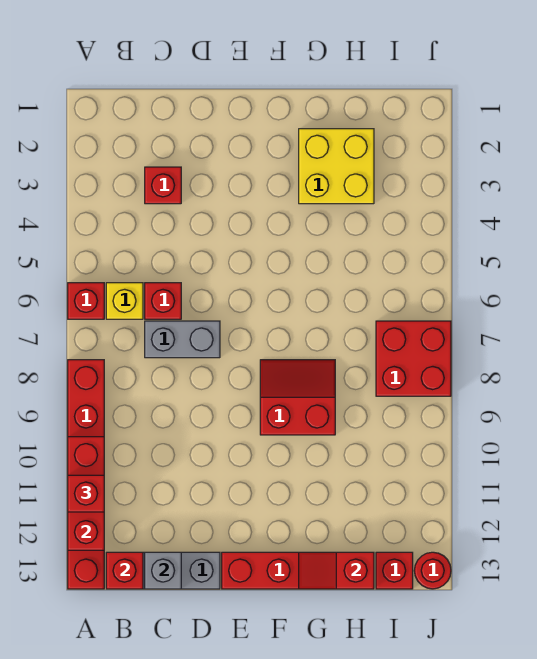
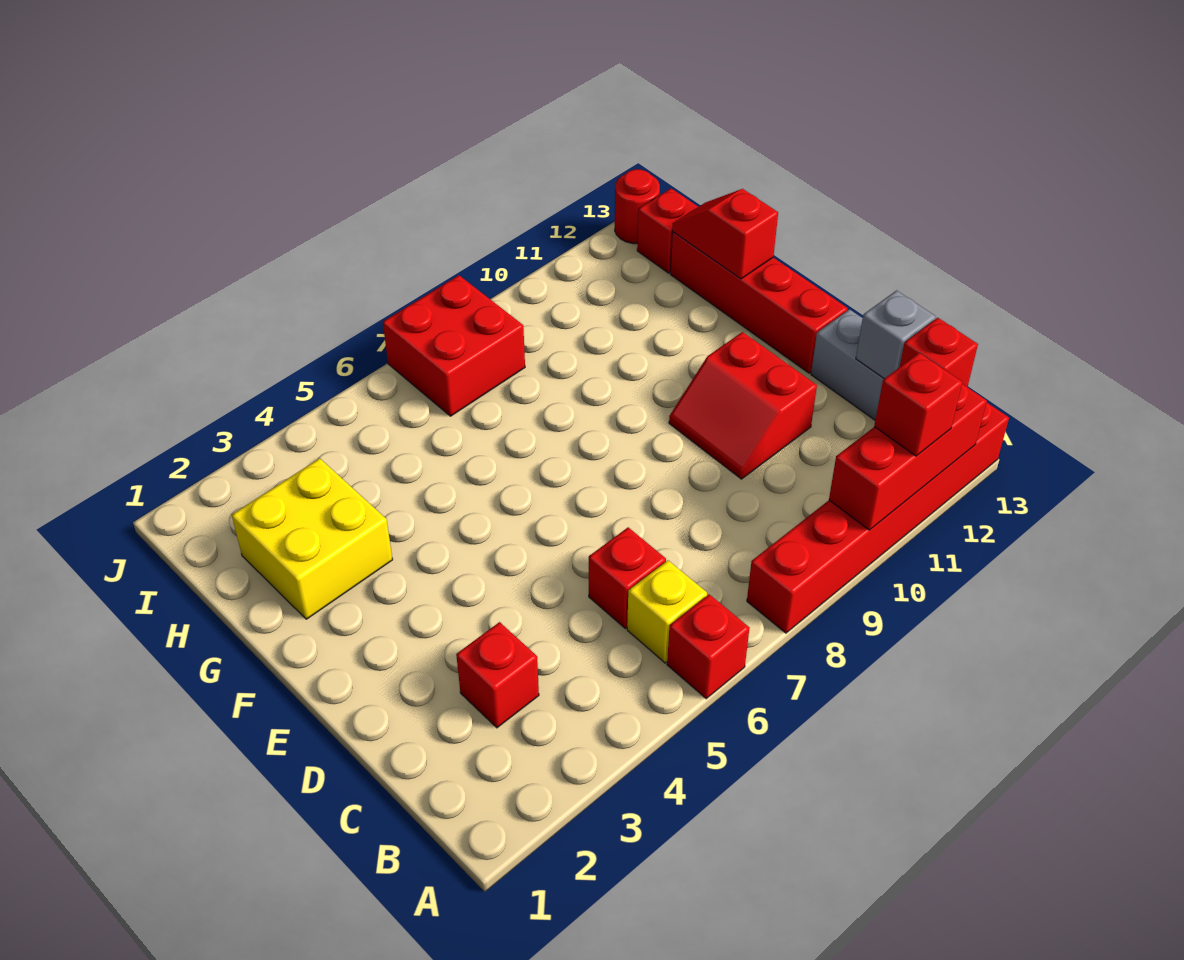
grey 1x2 brick [145,321,220,358] -> none
red 2x2 slope [260,360,335,435] -> red 2x2 slope moved to [669,332,817,479]
red 1x2 slope [299,552,374,589] -> red 1x2 slope turned to [672,189,778,279]

